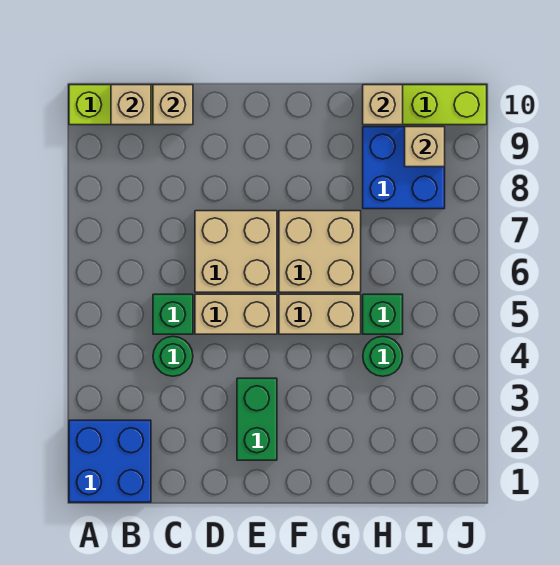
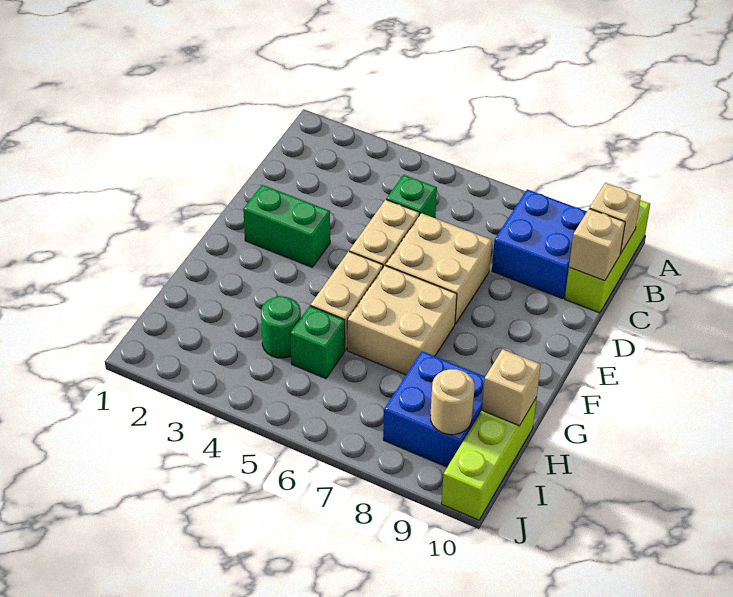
blue 2x2 brick [69,420,151,502] -> blue 2x2 brick moved to [492,189,587,299]
green 1x1 round brick [153,336,193,376] -> none
tan 1x1 brick [405,127,445,167] -> tan 1x1 round brick [430,369,474,435]

